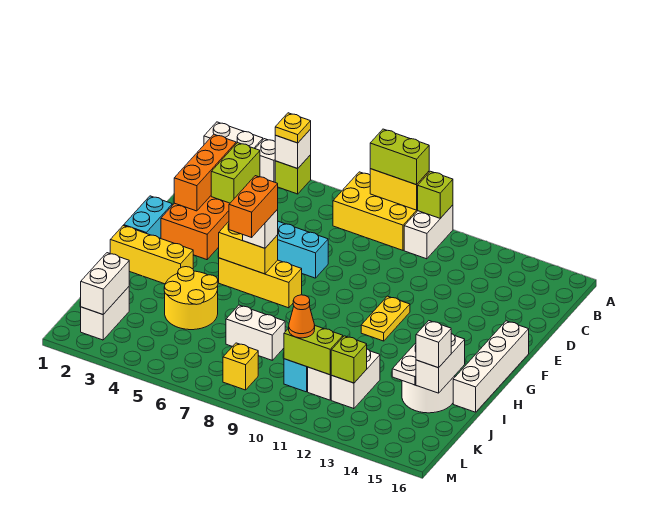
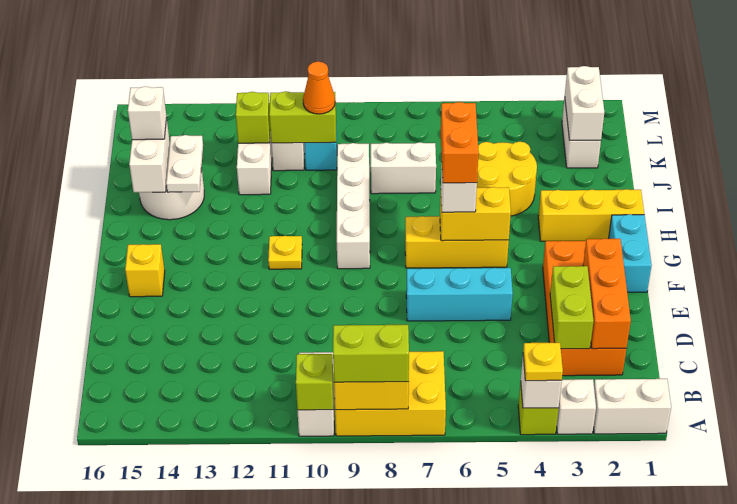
yellow 1x2 plate [361,296,410,341] -> yellow 1x1 plate [268,236,302,269]
white 1x4 brick [453,321,529,412] -> white 1x4 brick moved to [337,143,370,269]
yellow 1x1 brick [223,343,258,390] -> yellow 1x1 brick moved to [125,244,165,297]

